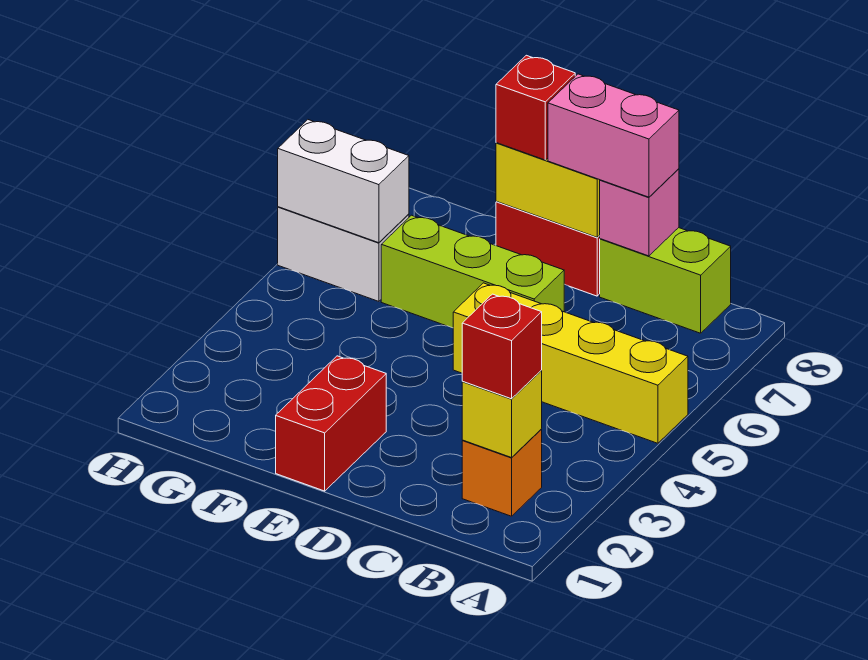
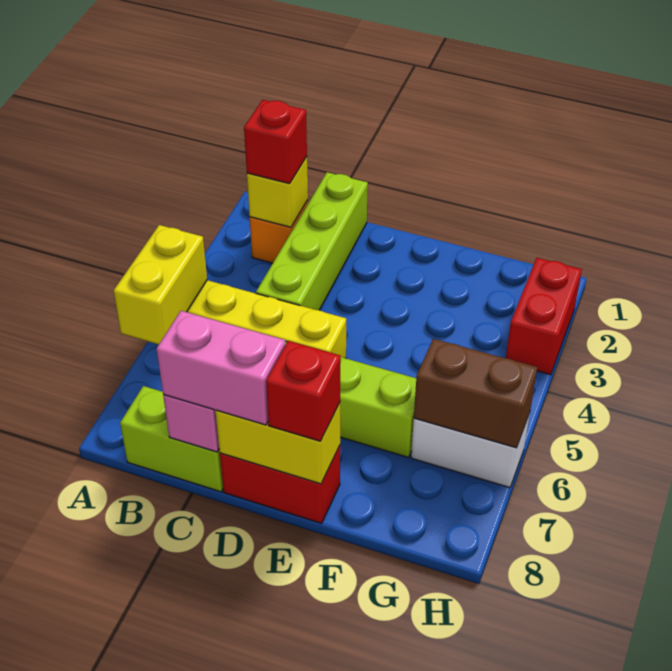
none -> yellow 1x2 brick [114,225,207,344]
none -> lime 1x4 brick [256,172,368,310]
red 1x2 brick [276,356,386,491] -> red 1x2 brick moved to [506,258,582,375]
white 1x2 brick [278,120,409,243] -> brown 1x2 brick [414,339,537,448]

